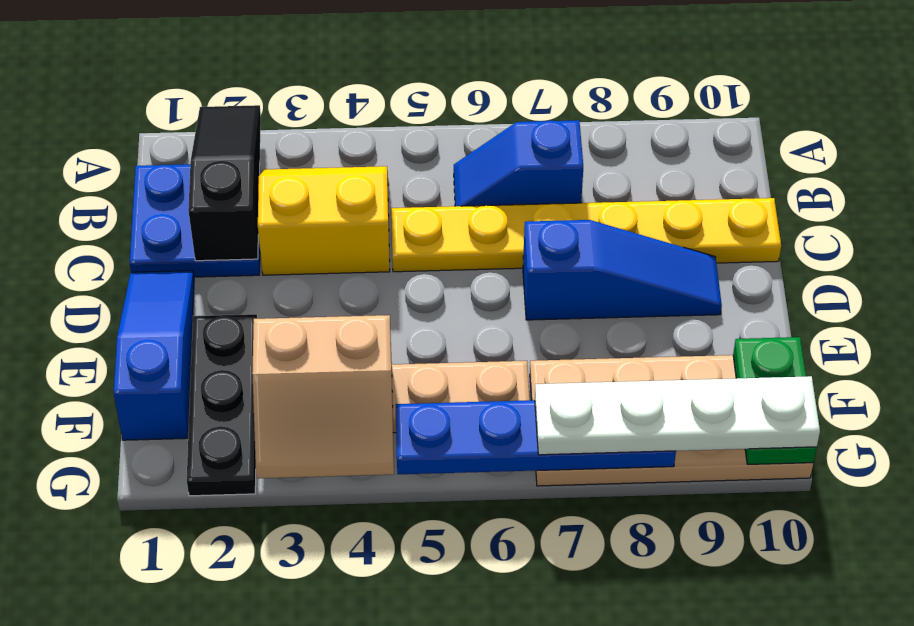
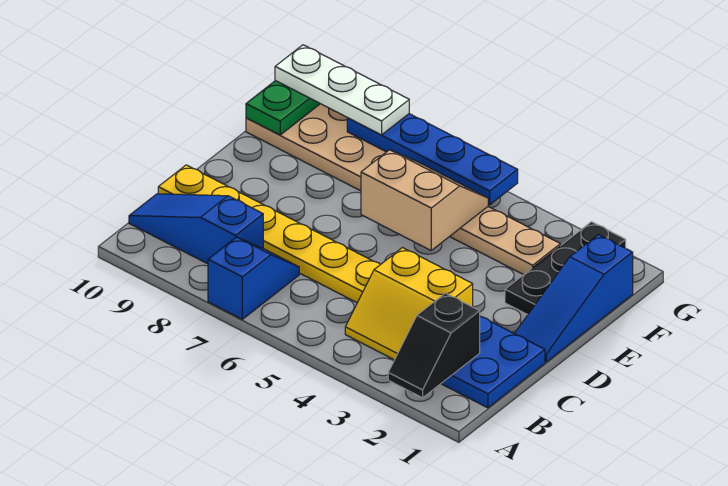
black 1x3 slope [188,105,261,261] -> black 1x2 slope [388,293,480,398]
blue 1x2 slope [454,120,583,206] -> blue 1x2 slope turned to [208,237,299,319]
blue 1x3 slope [523,220,722,320] -> blue 1x3 slope moved to [129,194,263,264]
tan 2x2 slope [252,315,394,478] -> tan 2x2 slope moved to [361,150,488,250]
white 1x4 plate [535,376,820,455] -> white 1x3 plate [275,45,409,135]

